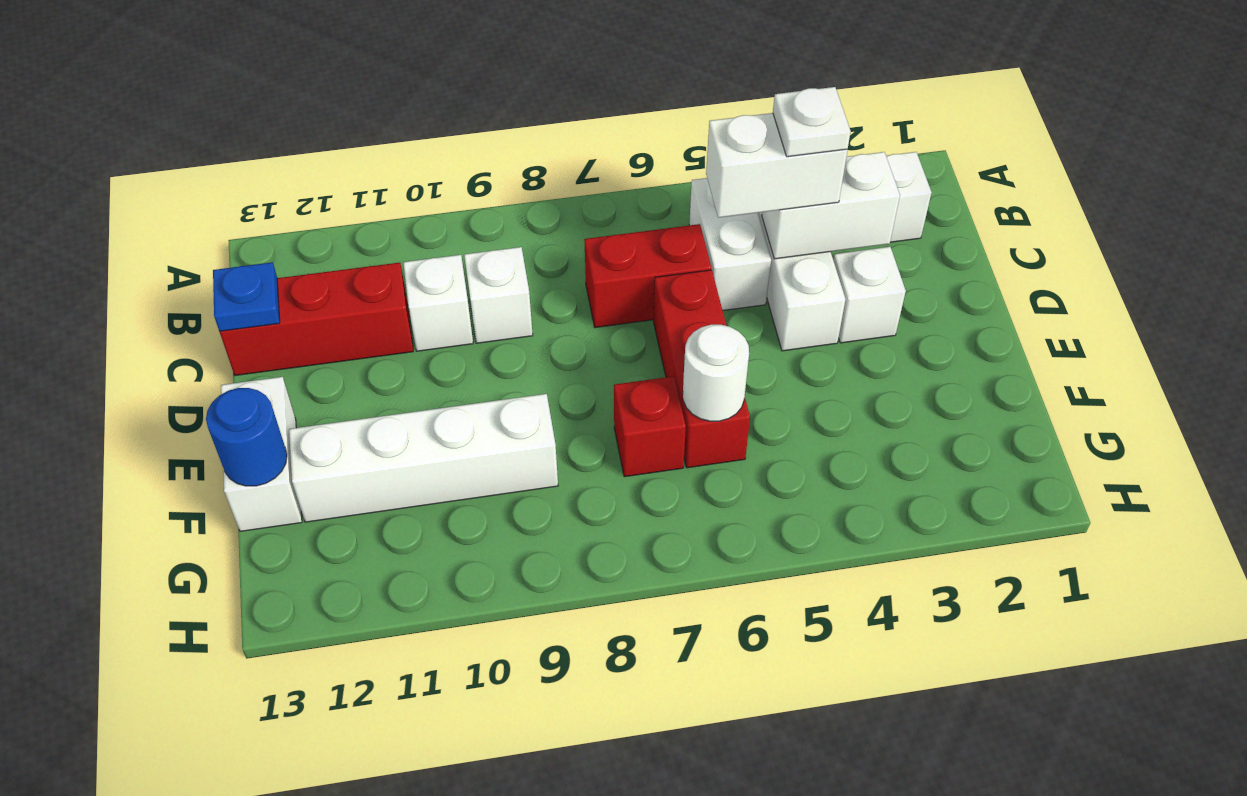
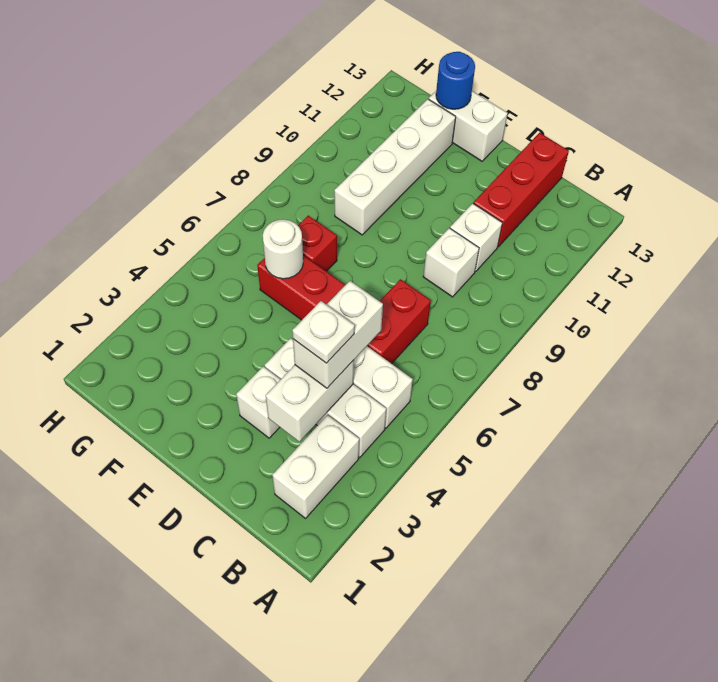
blue 1x1 plate [213,262,280,331] -> none

